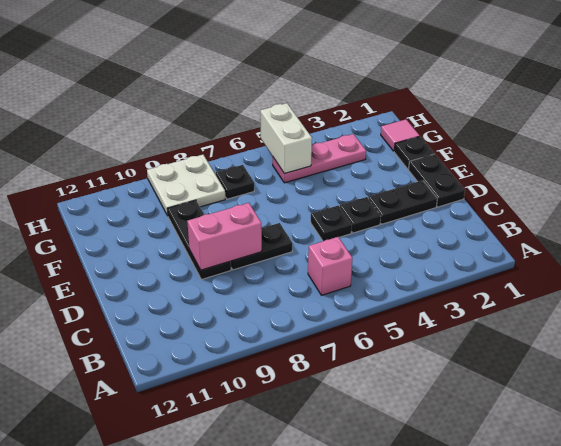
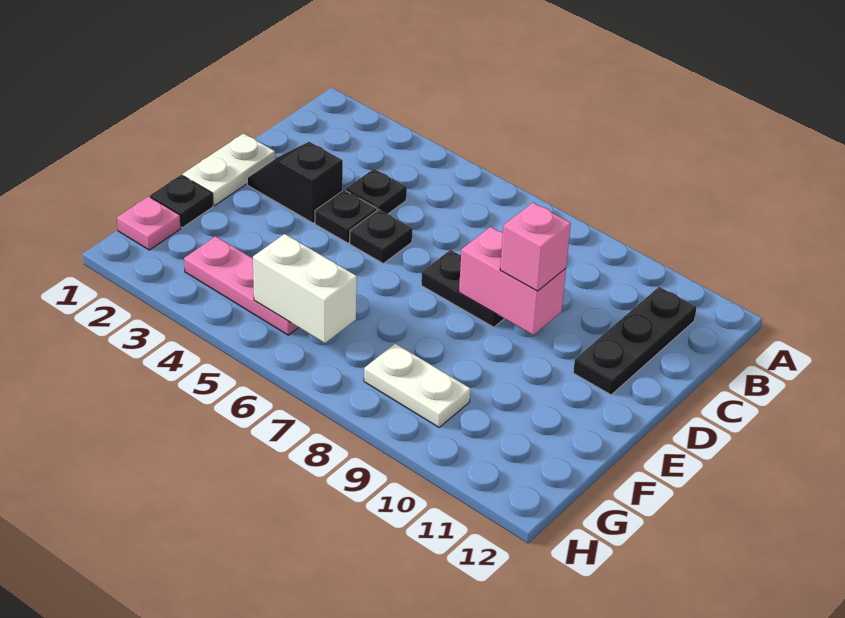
pink 1x1 brick [308,237,352,295] -> pink 1x1 brick moved to [500,203,571,291]
black 1x2 plate [409,154,465,207] -> white 1x2 plate [183,134,275,206]
black 1x2 plate [368,180,437,224] -> black 1x2 slope [247,142,343,223]
black 1x3 plate [167,200,231,280] -> black 1x3 plate moved to [573,287,697,395]
pink 1x1 tile [381,119,420,151] -> pink 1x1 plate [117,196,181,250]
white 1x2 brick [260,103,312,174] -> white 1x2 brick turned to [253,234,357,343]
black 1x1 plate [216,165,254,199] -> black 1x1 plate moved to [345,169,407,214]
white 2x2 plate [147,155,225,216] -> white 1x2 plate [364,344,470,427]

